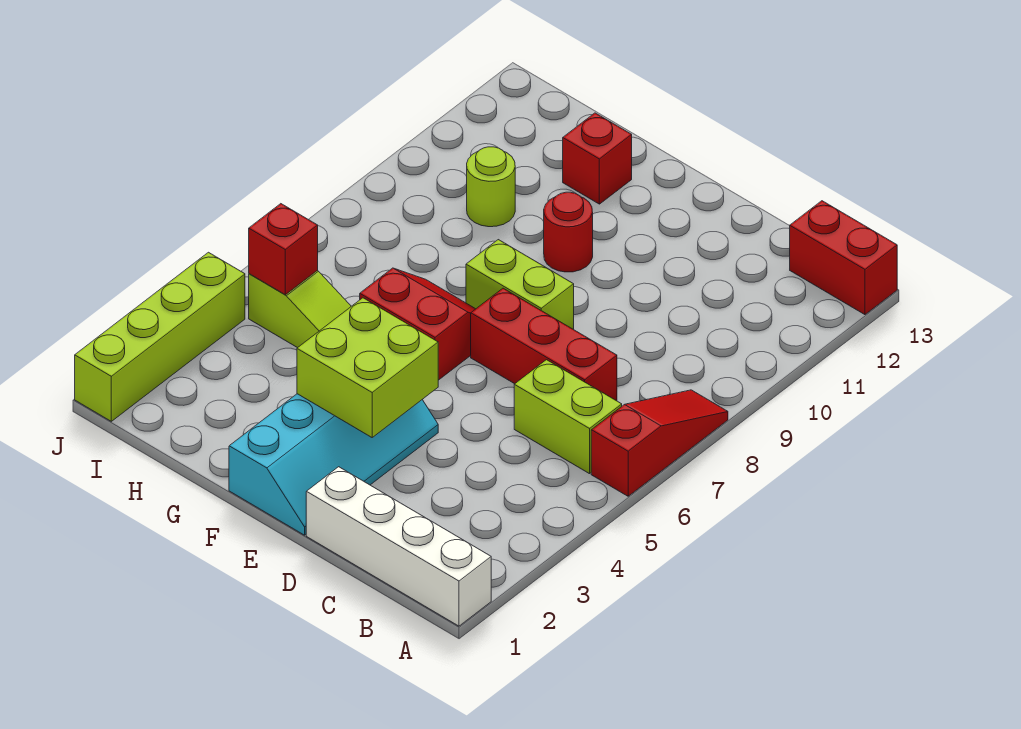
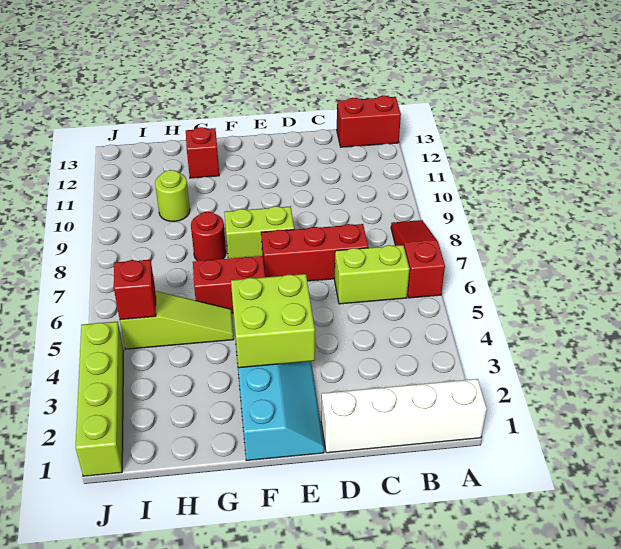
red 1x1 round brick [544,192,593,272] -> red 1x1 round brick moved to [191,212,226,261]

